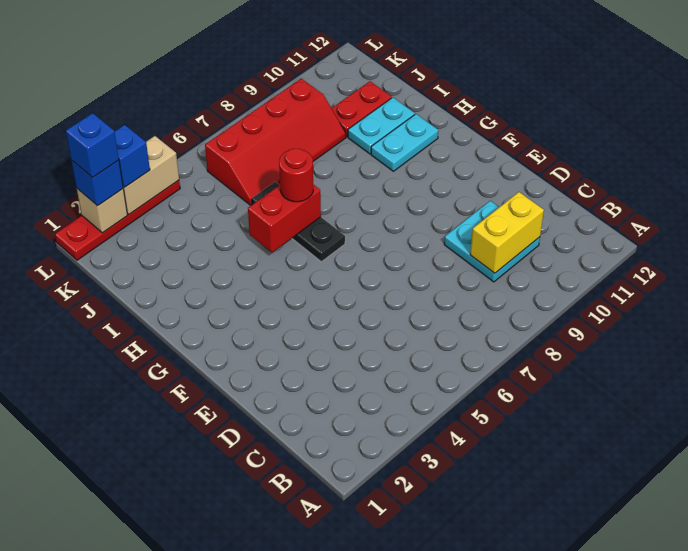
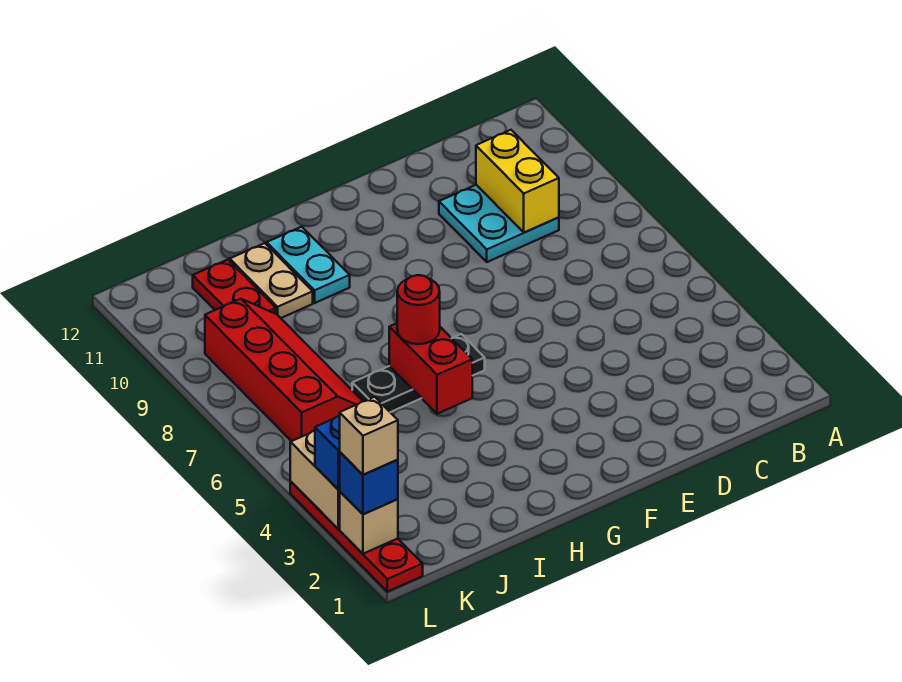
cyan 1x2 plate [348,97,415,154] -> tan 1x2 plate [230,243,313,318]
blue 1x1 brick [66,113,119,178] -> tan 1x1 brick [340,397,398,475]

